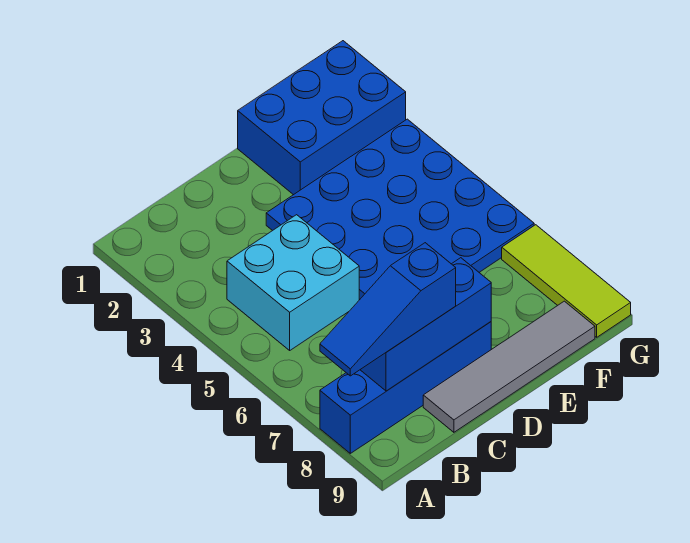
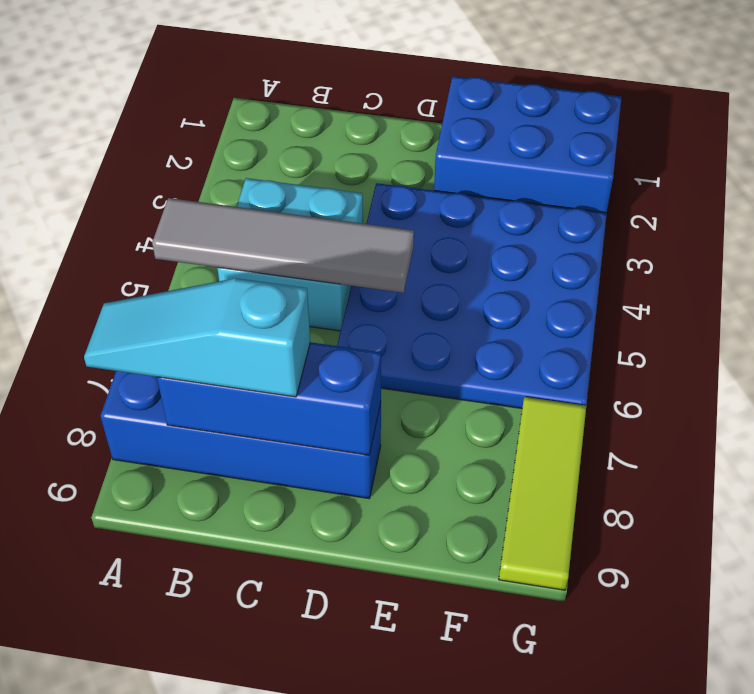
blue 1x3 slope [320,243,456,376] -> cyan 1x3 slope [84,278,310,397]
grey 1x4 tile [423,301,595,432] -> grey 1x4 tile moved to [152,198,414,293]

